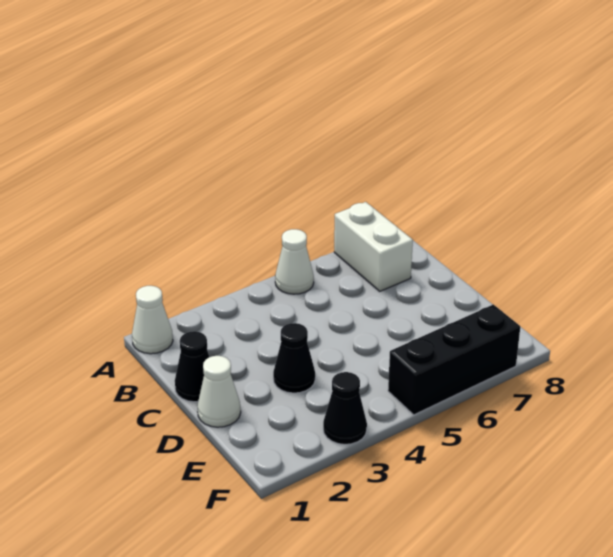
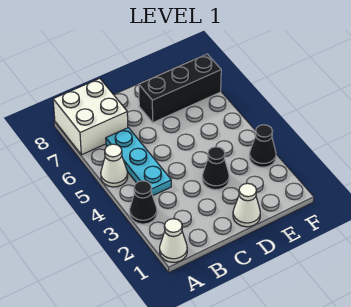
white 1x2 brick [334,202,413,291] -> white 2x2 brick [53,79,128,155]
none -> cyan 1x3 plate [106,128,171,196]
black 1x1 cone [175,331,210,402] -> black 1x1 cone moved to [130,181,157,224]
black 1x3 brick [388,304,520,415] -> black 1x3 brick turned to [139,54,221,122]

